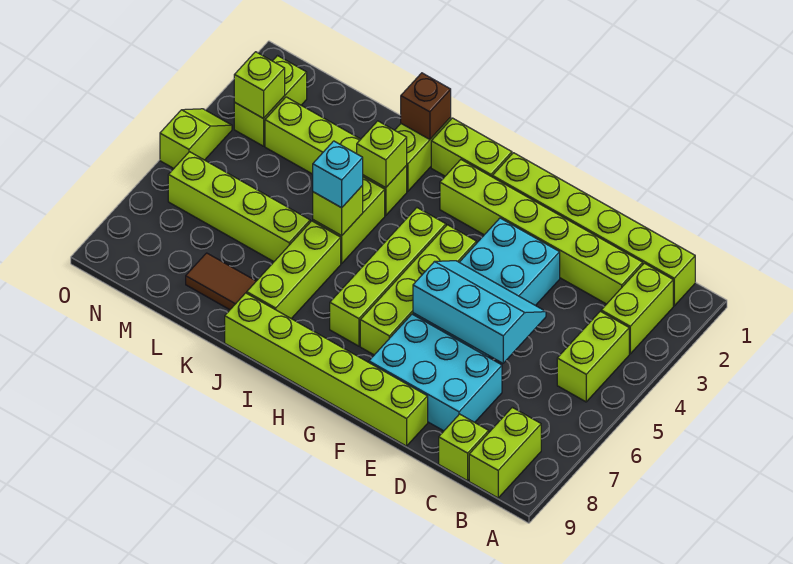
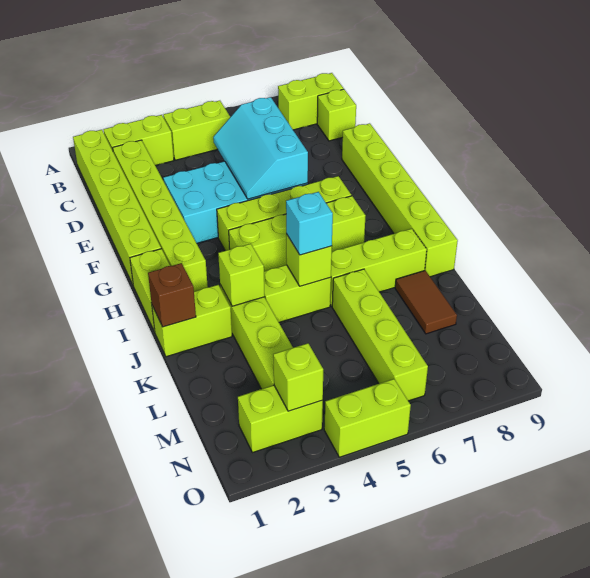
cyan 2x3 brick [369,314,502,431] -> none
lime 1x2 slope [160,109,232,168] -> lime 1x2 brick [324,379,411,457]

